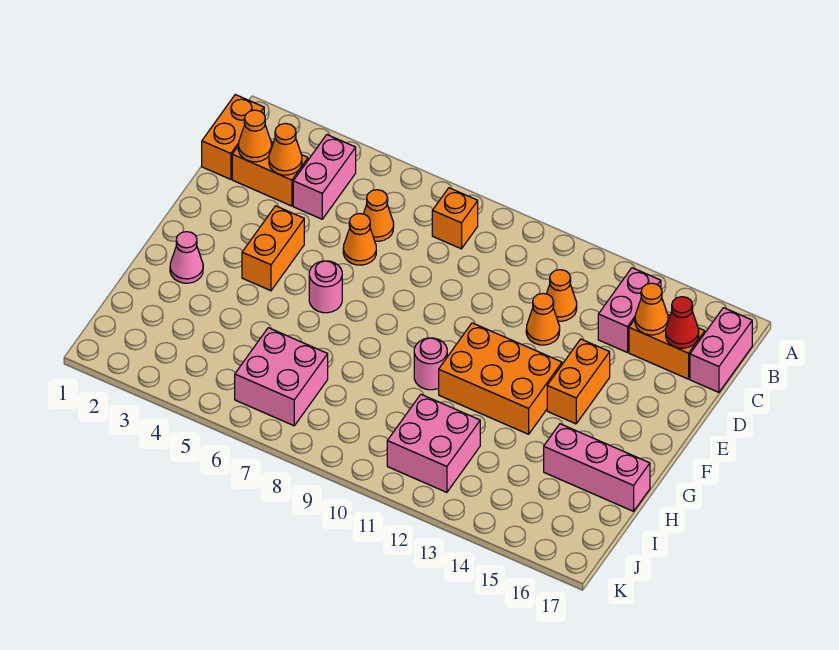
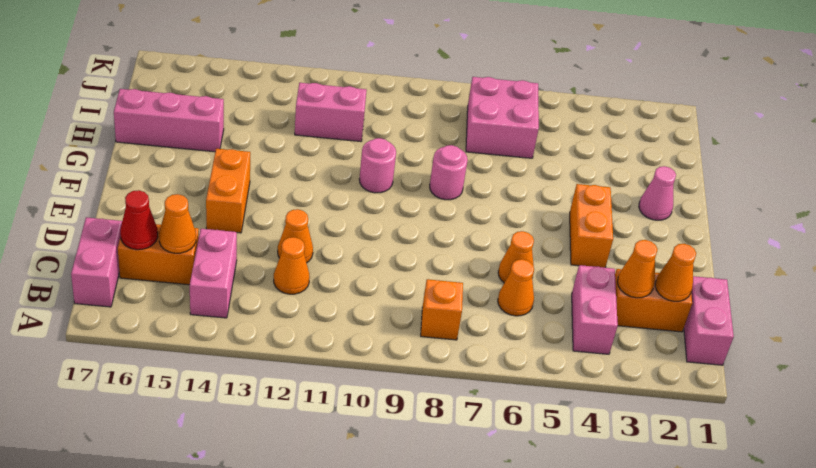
orange 1x2 brick [202,95,264,179] -> pink 1x2 brick [684,276,734,365]
pink 1x1 round brick [309,261,342,313] -> pink 1x1 round brick moved to [430,145,468,200]
orange 2x3 brick [439,323,562,434] -> none
pink 2x2 brick [387,394,480,492] -> pink 1x2 brick [295,83,367,141]

